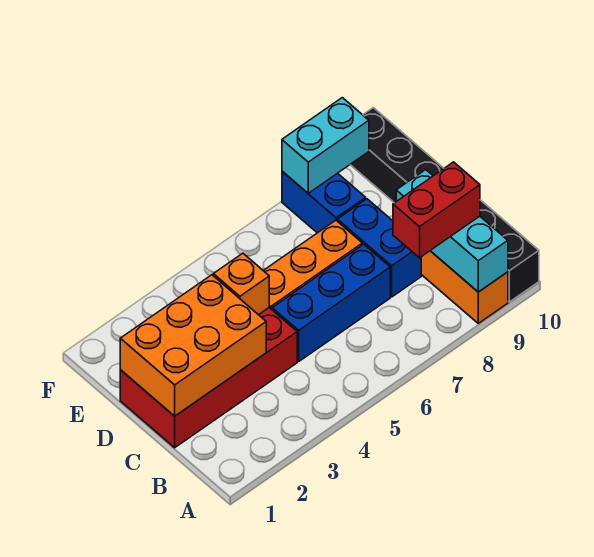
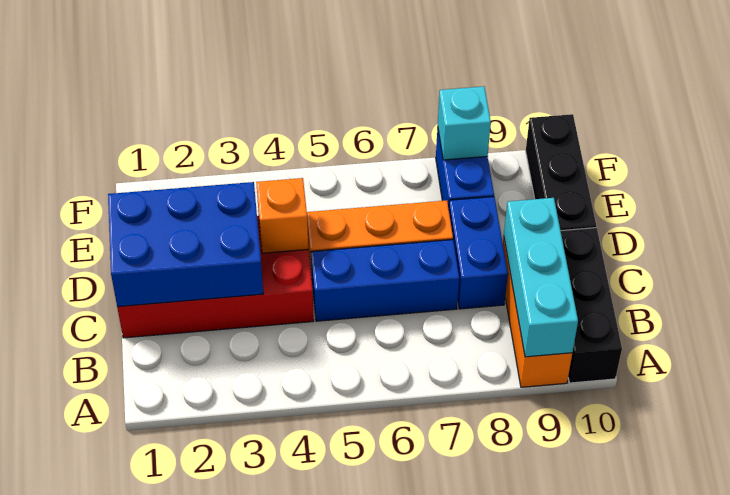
red 1x2 brick [393,162,480,258] -> none
orange 2x3 brick [120,275,266,416] -> blue 2x3 brick [108,182,263,307]
cyan 1x2 brick [282,98,369,193] -> cyan 1x1 brick [438,86,491,160]

